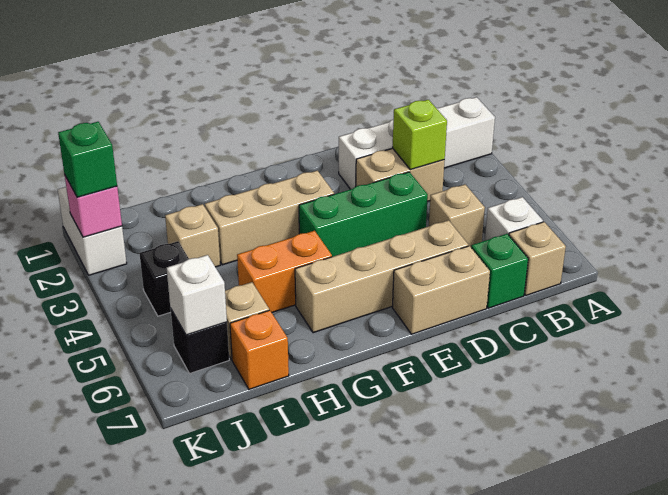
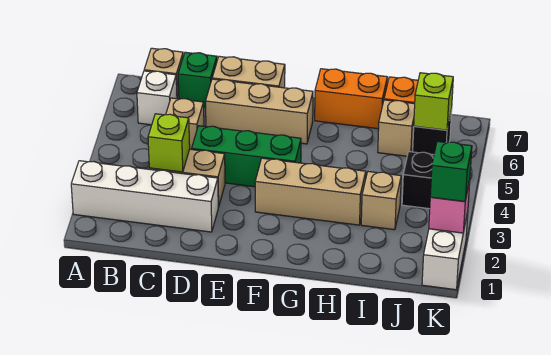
tan 1x4 brick [295,220,468,333] -> tan 1x3 brick [206,79,313,144]
orange 1x2 brick [237,231,332,312] -> orange 1x2 brick moved to [315,69,387,129]
white 1x1 brick [167,255,227,335] -> lime 1x1 brick [414,73,453,130]

